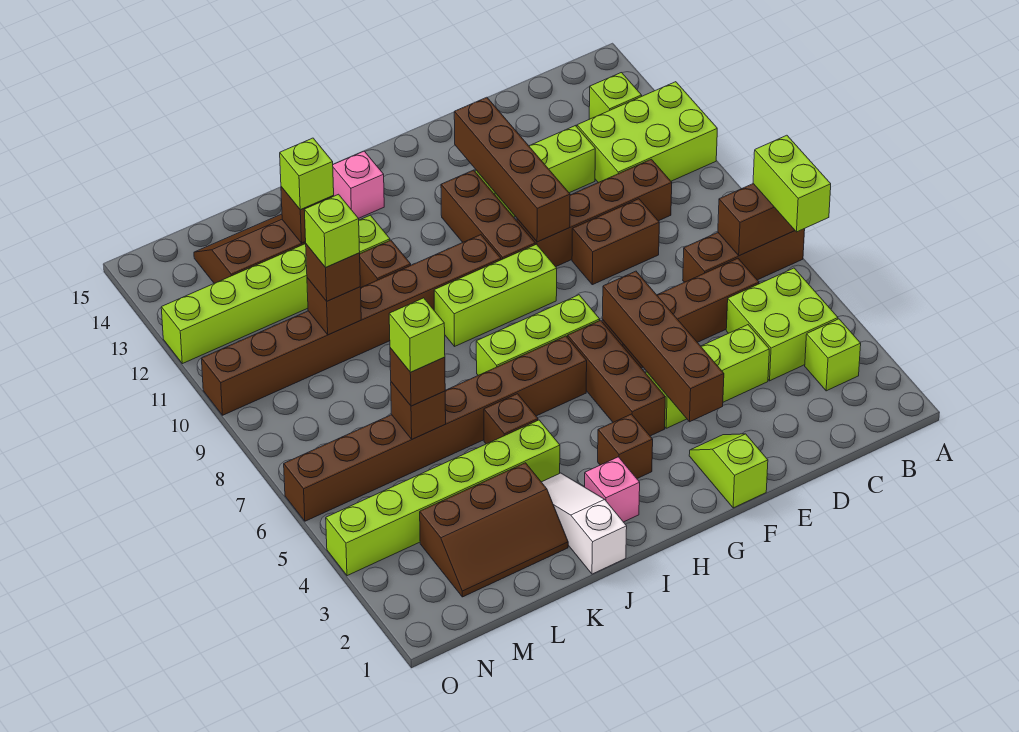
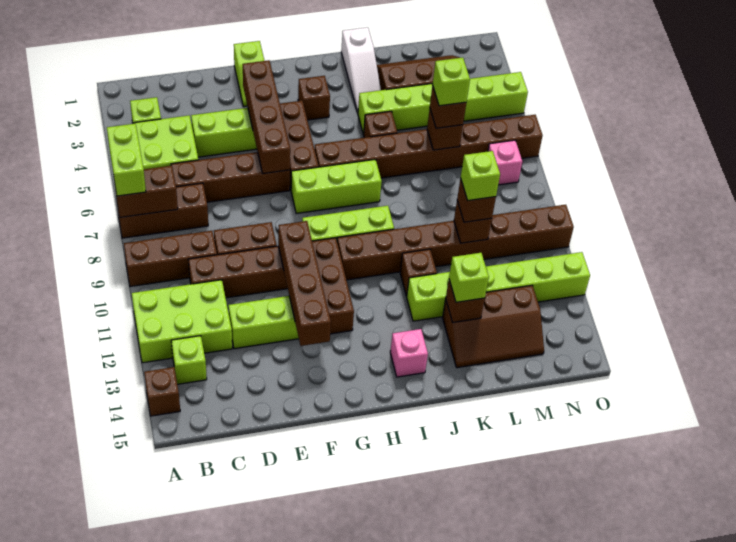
none -> brown 1x3 brick [124,231,217,287]
none -> brown 1x1 brick [144,367,180,416]
pink 1x1 brick [585,457,640,522] -> pink 1x1 brick moved to [488,140,522,185]

